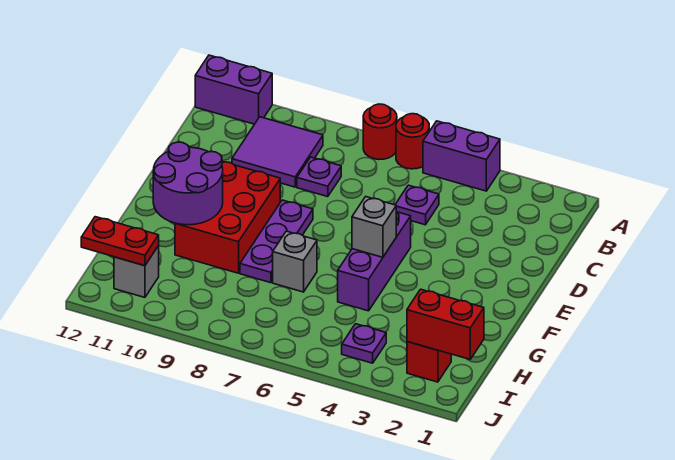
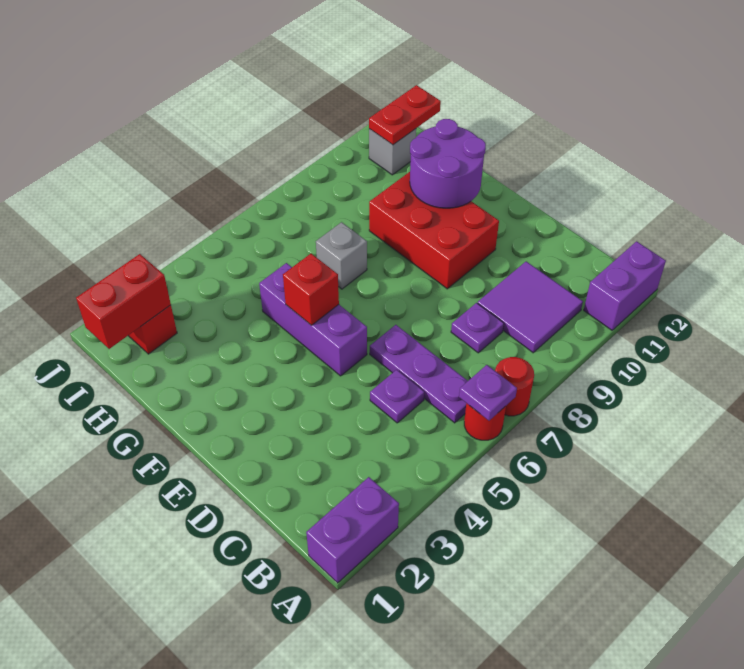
purple 1x2 brick [423,121,500,191] -> purple 1x2 brick moved to [306,477,399,583]
purple 1x3 plate [240,200,313,283] -> purple 1x3 plate moved to [370,325,468,423]
grey 1x1 brick [352,197,396,257] -> red 1x1 brick [283,254,339,325]
purple 1x1 plate [342,324,386,363] -> purple 1x1 plate moved to [459,365,517,421]

